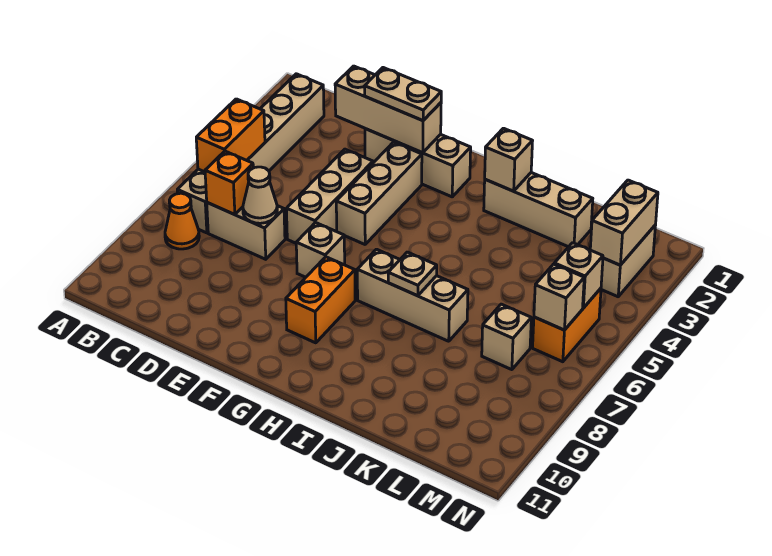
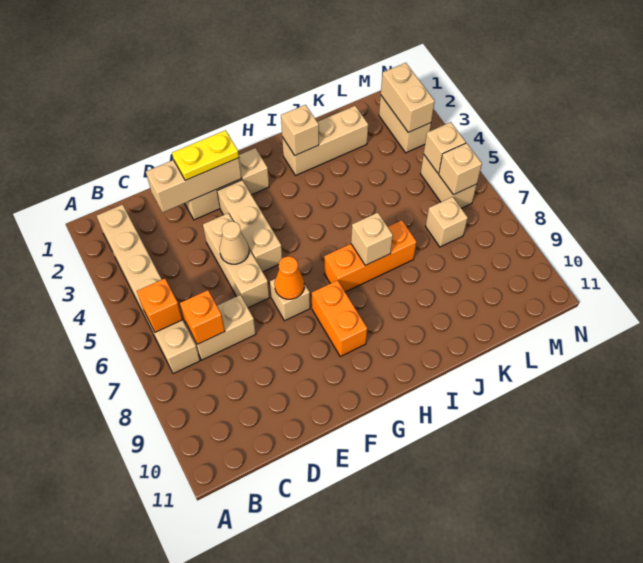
orange 1x2 brick [196,99,265,172] -> orange 1x1 brick [137,279,183,332]
orange 1x1 cone [165,193,199,249] -> orange 1x1 cone moved to [275,256,304,299]
tan 1x1 cone [243,167,277,223] -> tan 1x1 cone moved to [220,221,249,264]
tan 1x2 plate [365,68,441,121] -> yellow 1x2 plate [172,130,239,180]
tan 1x3 brick [357,249,468,341] -> orange 1x3 brick [324,220,417,292]
tan 1x1 plate [388,252,437,296] -> tan 1x1 brick [351,213,393,265]
orange 1x2 brick [533,288,601,362] -> tan 1x2 brick [420,154,477,208]

